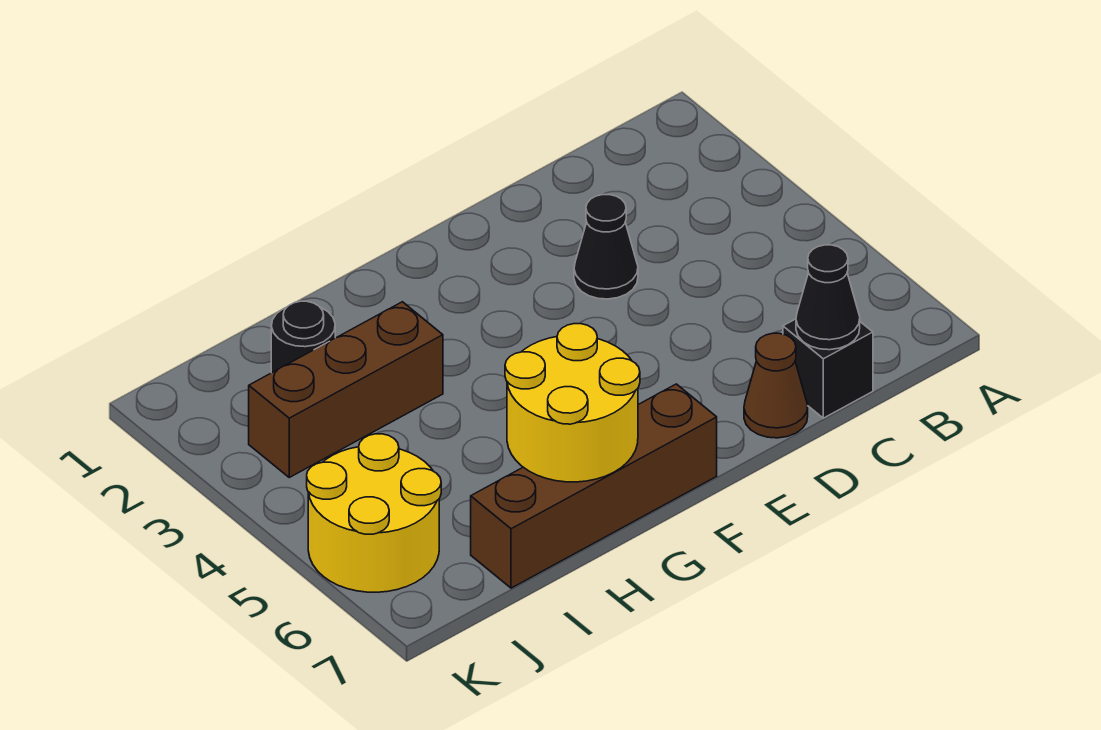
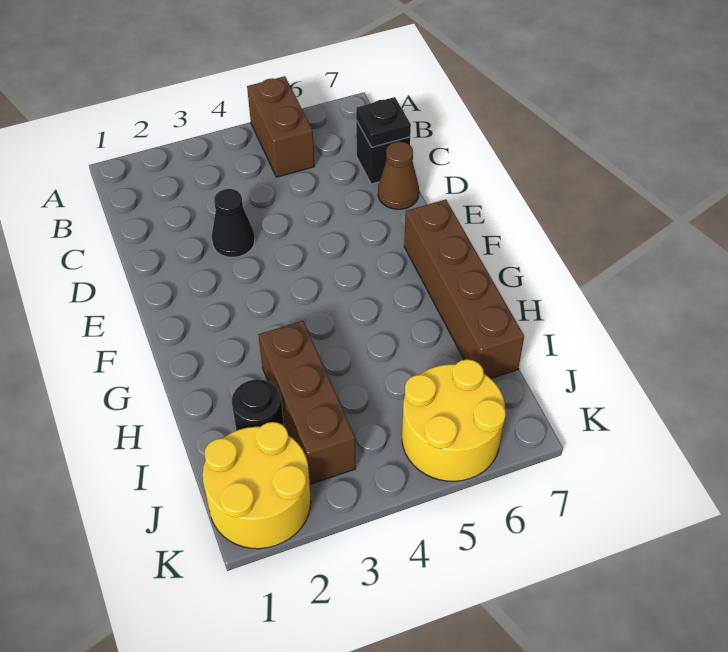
none -> brown 1x2 brick [247,76,314,177]
black 1x1 cone [796,245,860,350] -> black 1x1 plate [356,97,411,147]
yellow 2x2 round brick [505,324,640,482] -> yellow 2x2 round brick moved to [203,422,311,549]

